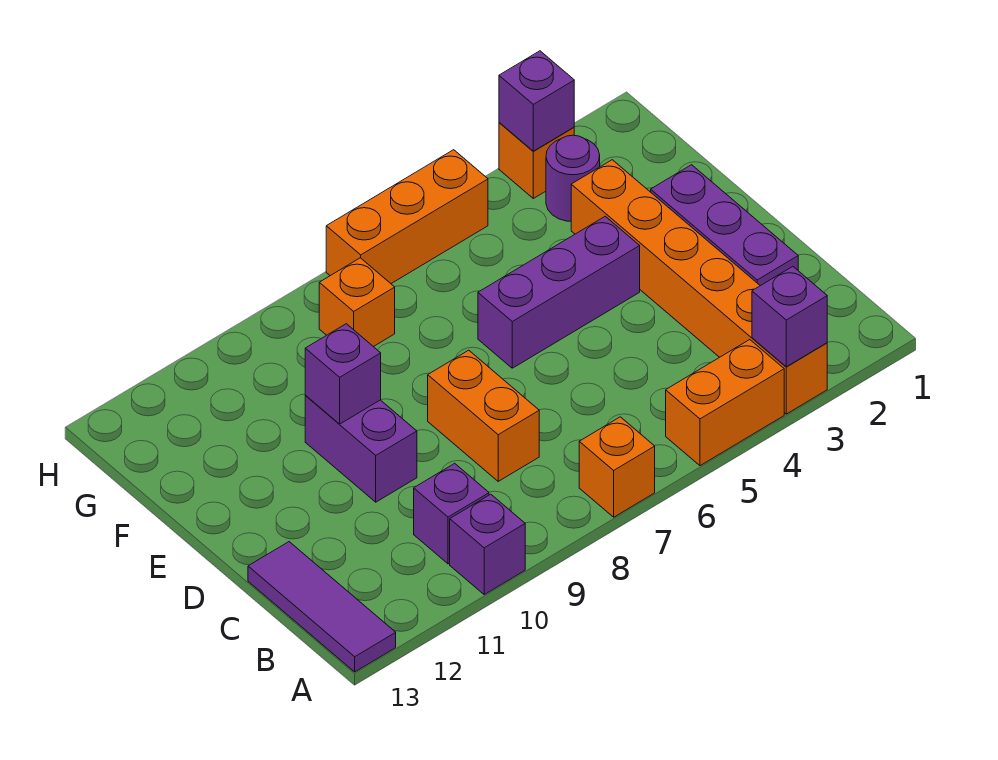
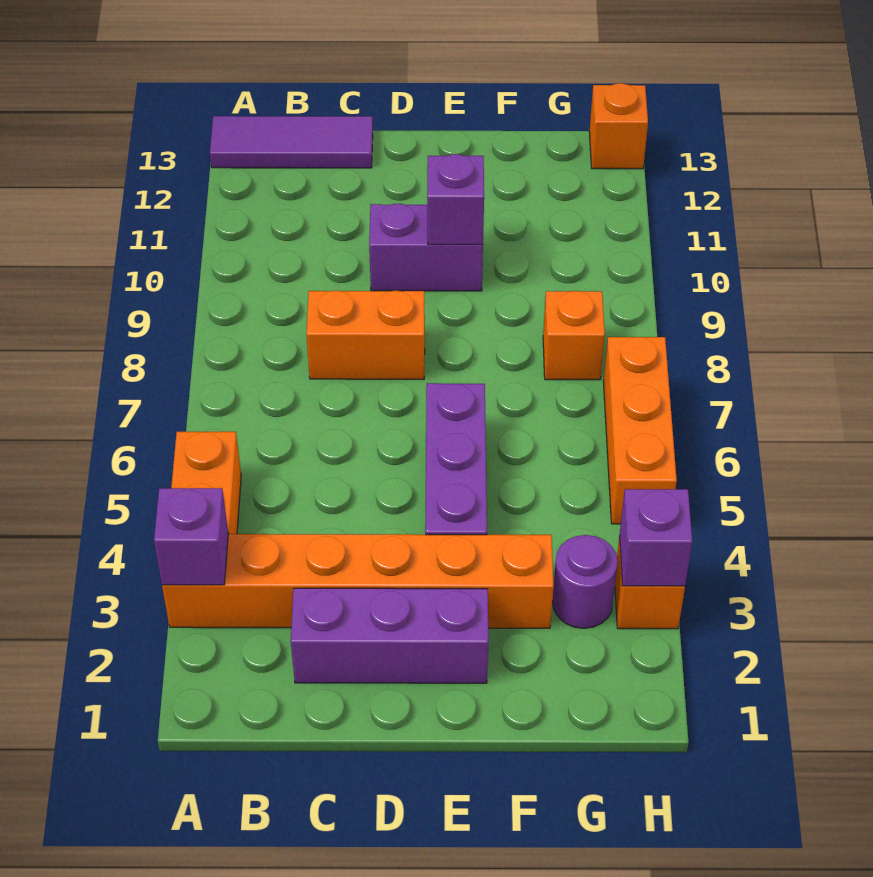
orange 1x1 brick [579,417,655,517] -> orange 1x1 brick moved to [589,83,648,169]
purple 1x1 brick [450,494,525,594] -> none
purple 1x1 brick [414,463,489,564] -> none

